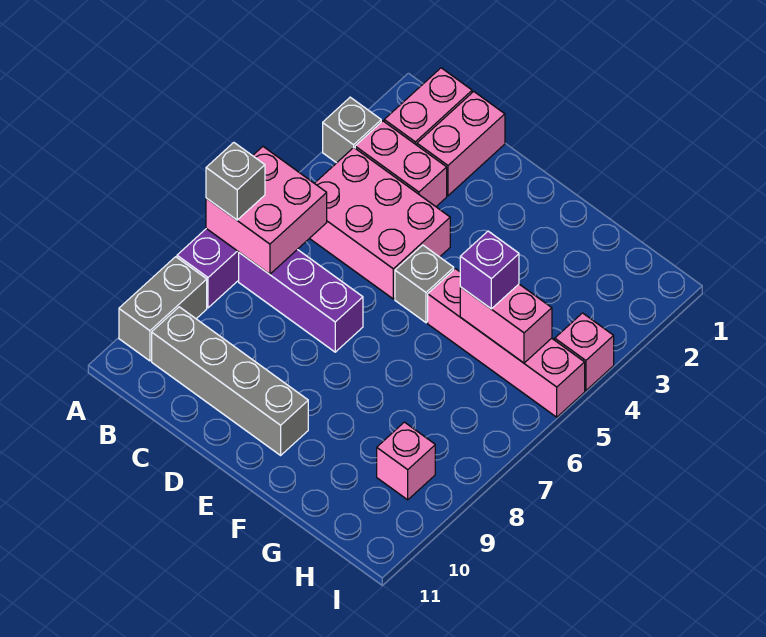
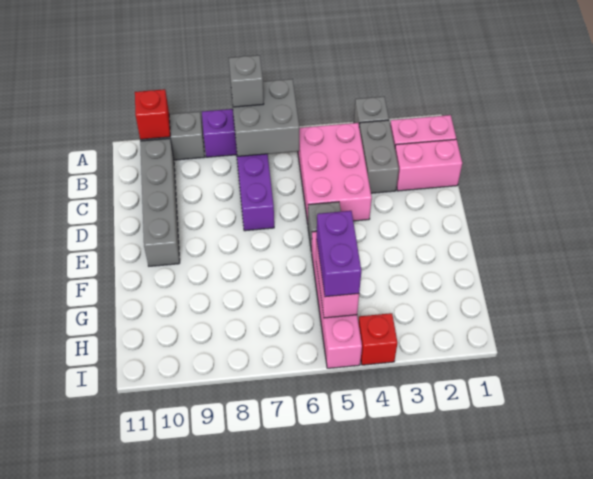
pink 2x2 brick [206,147,327,274] -> grey 2x2 brick [231,79,299,156]
none -> red 1x1 brick [135,89,170,140]
pink 1x2 brick [355,121,447,206] -> grey 1x2 brick [359,120,399,193]
purple 1x1 brick [460,231,519,309] -> purple 1x2 brick [317,211,361,297]
pink 1x1 brick [377,422,435,500] -> none
pink 1x1 brick [555,313,614,391] -> red 1x1 brick [358,313,398,365]

